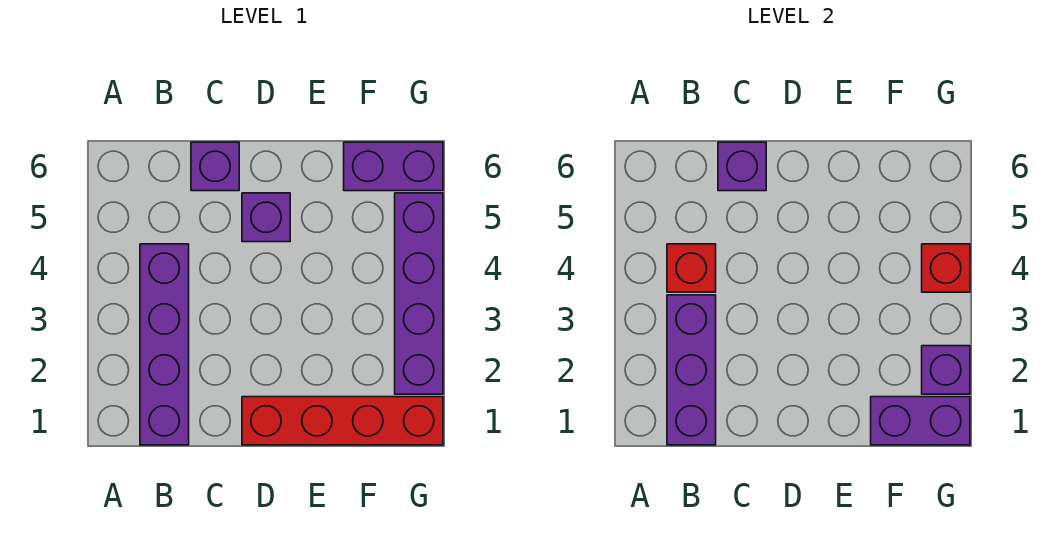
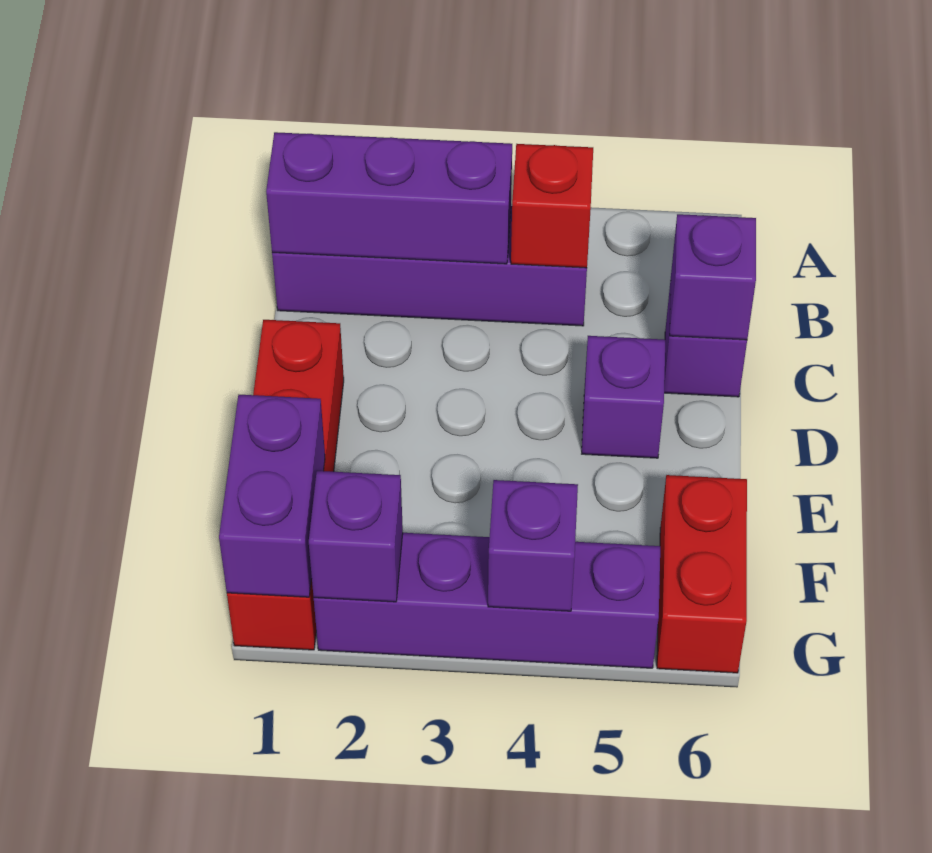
purple 1x2 brick [344,142,443,191] -> red 1x2 brick [657,475,747,673]
red 1x1 brick [922,244,970,292] -> purple 1x1 brick [488,480,578,611]

